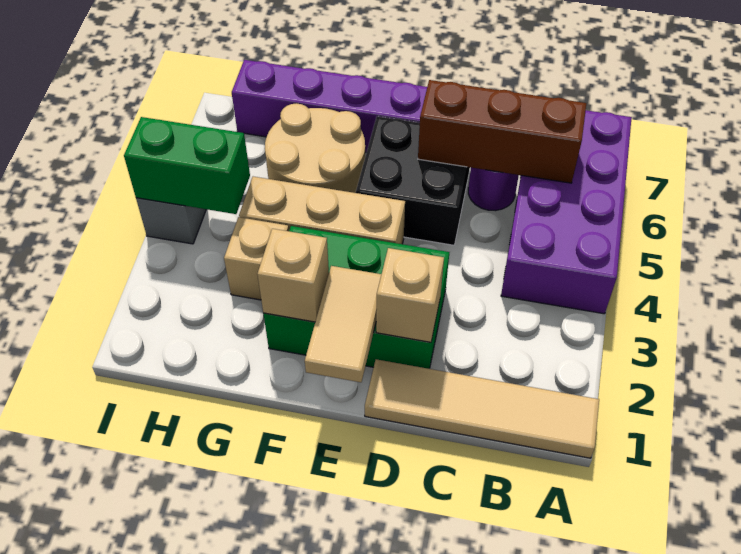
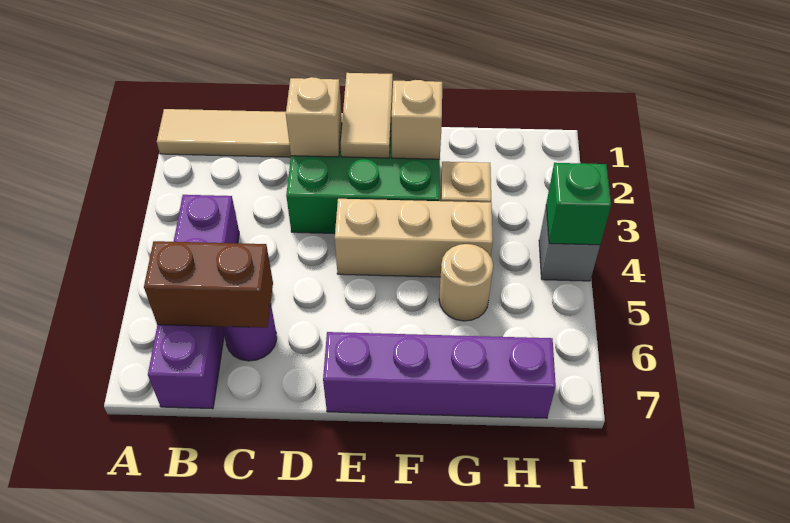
purple 2x4 brick [501,110,632,314] -> purple 1x4 brick [148,195,239,409]
brown 1x3 brick [418,80,586,183] -> brown 1x2 brick [144,241,273,328]
black 2x2 brick [356,116,470,245] -> none
tan 2x2 round brick [265,103,365,193] -> tan 1x1 round brick [439,244,493,321]
green 1x2 brick [124,117,250,214] -> green 1x1 brick [546,163,611,245]

